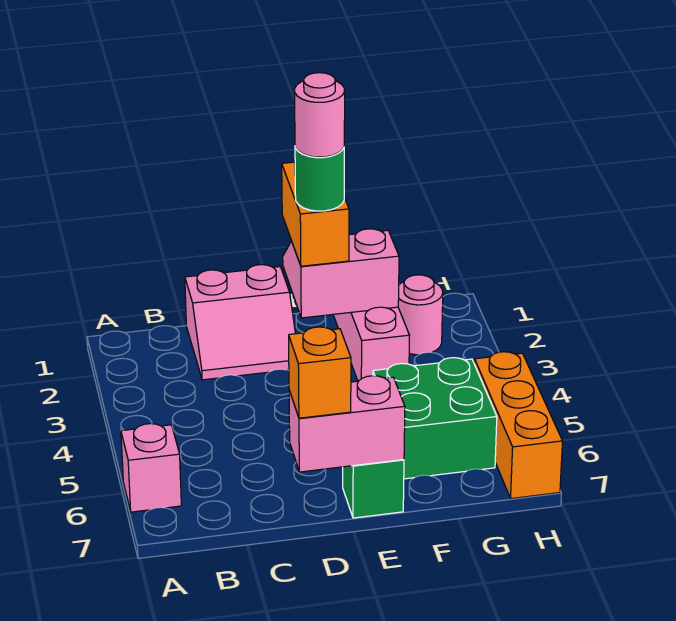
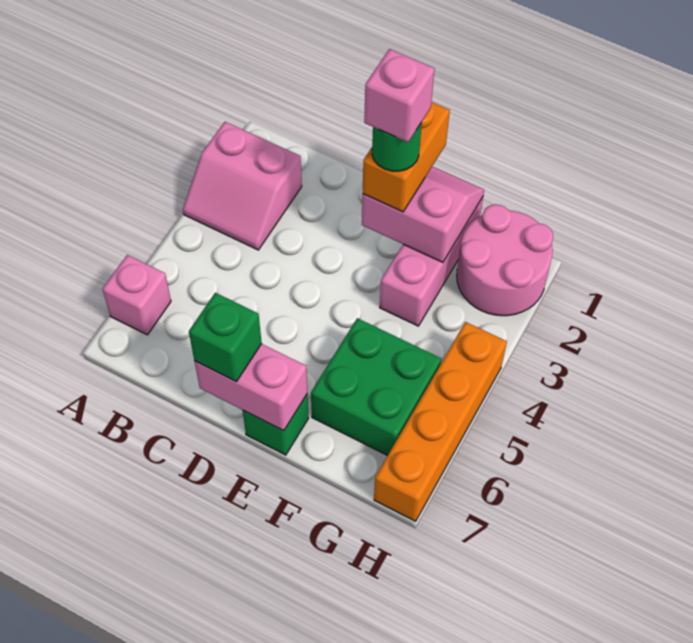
pink 2x2 slope [185,265,295,380] -> pink 2x2 slope moved to [183,122,302,250]
orange 1x1 brick [289,327,351,418] -> green 1x1 brick [189,293,262,381]
pink 1x1 round brick [295,73,345,157] -> pink 1x1 brick [364,49,434,142]
pink 1x1 round brick [398,275,443,355] -> pink 2x2 round brick [457,204,553,316]
orange 1x3 brick [474,352,563,499] -> orange 1x4 brick [374,322,507,521]

